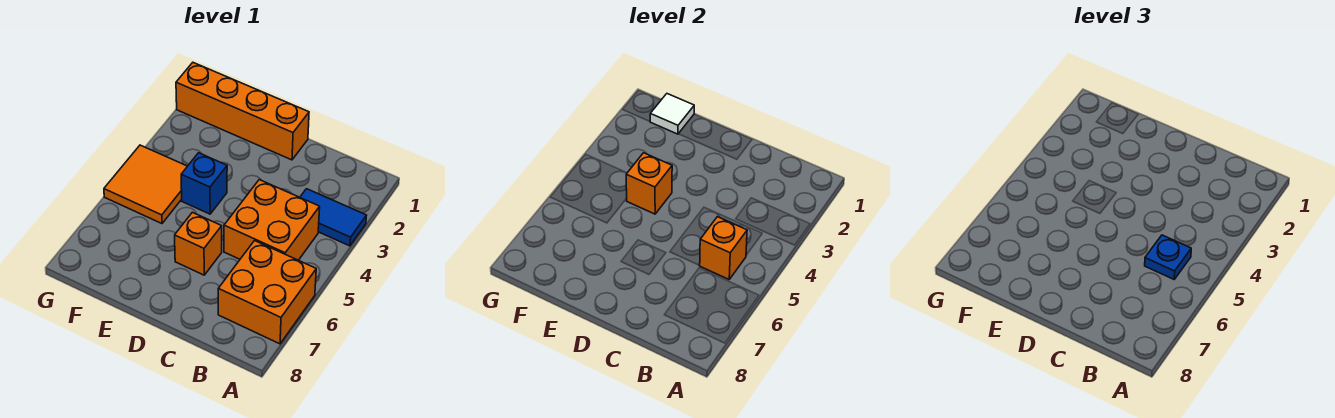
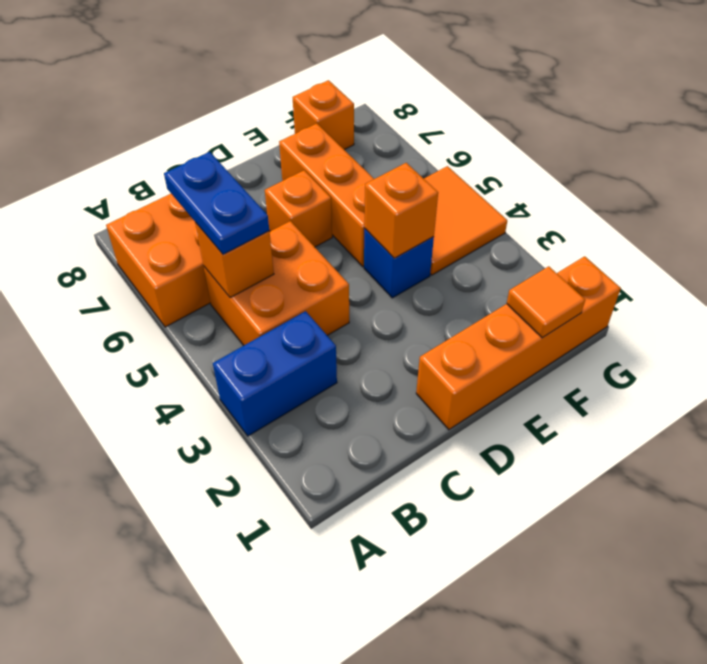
blue 1x2 tile [300,189,367,246] -> blue 1x2 brick [213,311,337,436]
blue 1x1 plate [1145,235,1191,279] -> blue 1x2 plate [164,152,269,254]
none -> orange 1x3 brick [279,123,374,266]
white 1x1 tile [650,94,694,134] -> orange 1x1 tile [507,266,585,338]
none -> orange 1x1 brick [293,80,354,150]

